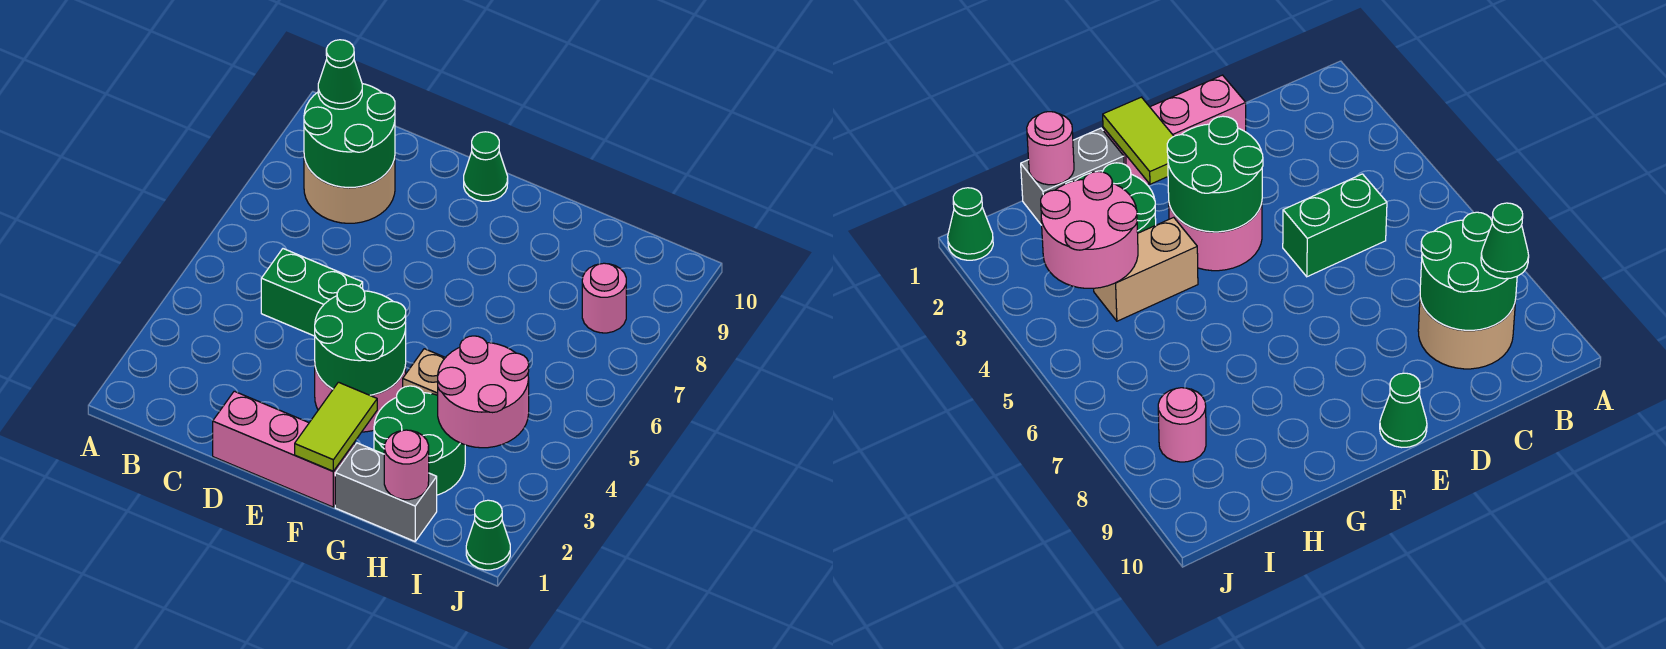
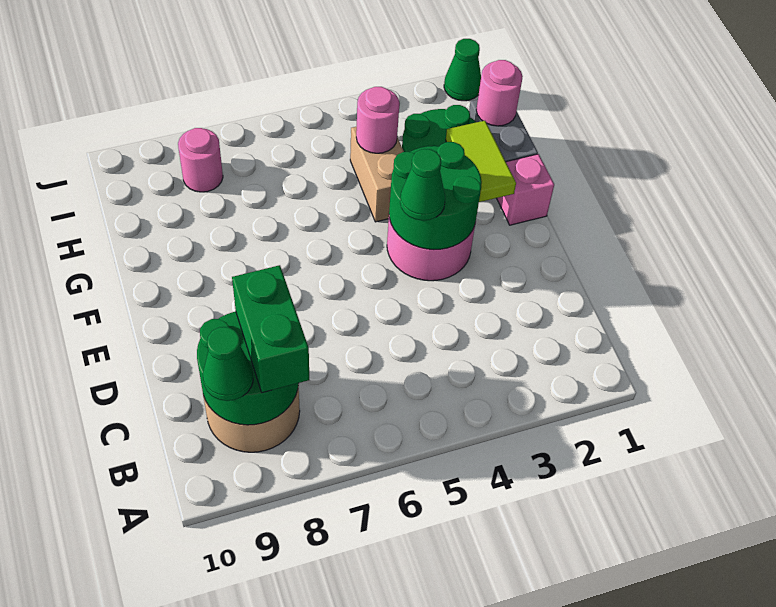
green 1x2 brick [261,249,363,336] -> green 1x2 brick moved to [232,265,309,393]
pink 1x3 brick [213,391,355,507] -> pink 1x1 brick [497,154,554,225]
green 1x1 cone [464,132,508,201] -> green 1x1 cone moved to [400,149,445,221]
lime 1x2 tile [295,382,377,471] -> lime 1x2 tile turned to [446,121,516,202]
pink 2x2 round brick [438,336,529,448] -> pink 1x1 round brick [356,87,399,153]

